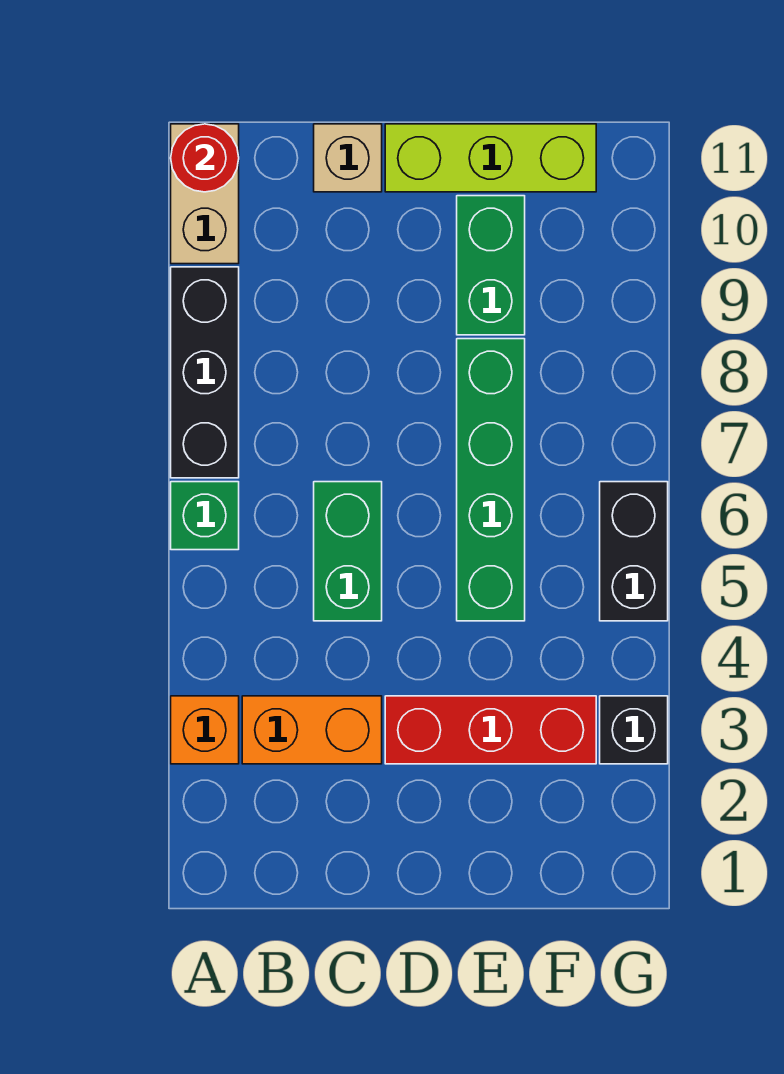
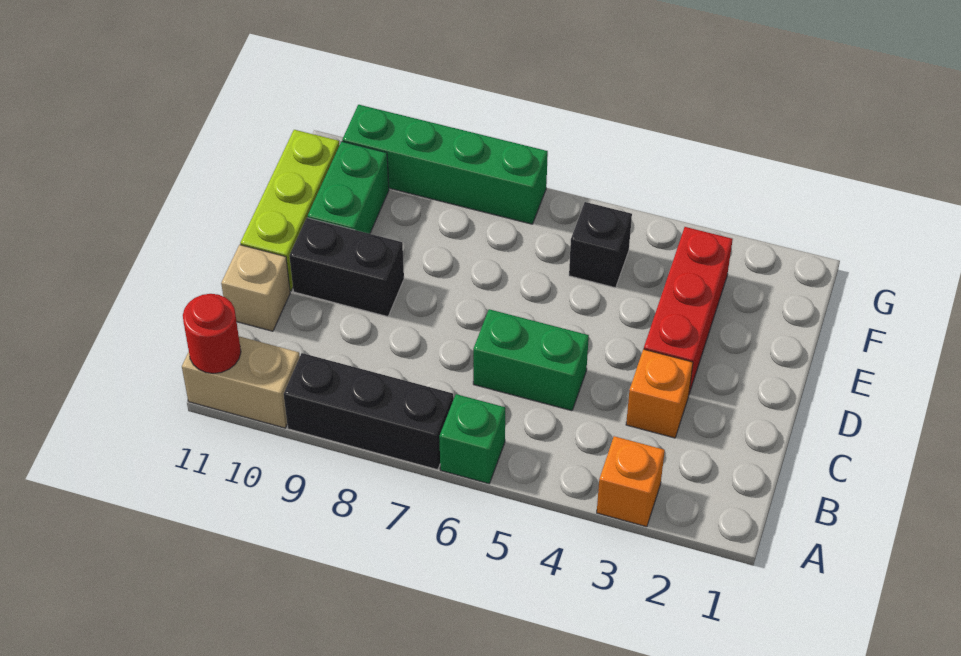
orange 1x2 brick [242,696,382,764] -> orange 1x1 brick [626,349,693,438]
green 1x4 brick [457,339,525,621] -> green 1x4 brick moved to [342,105,548,224]
green 1x2 brick [457,196,525,335] -> green 1x2 brick turned to [307,141,389,234]
black 1x1 brick [600,696,668,764] -> black 1x1 brick moved to [569,202,632,288]
black 1x2 brick [600,482,668,621] -> black 1x2 brick moved to [289,218,404,317]

